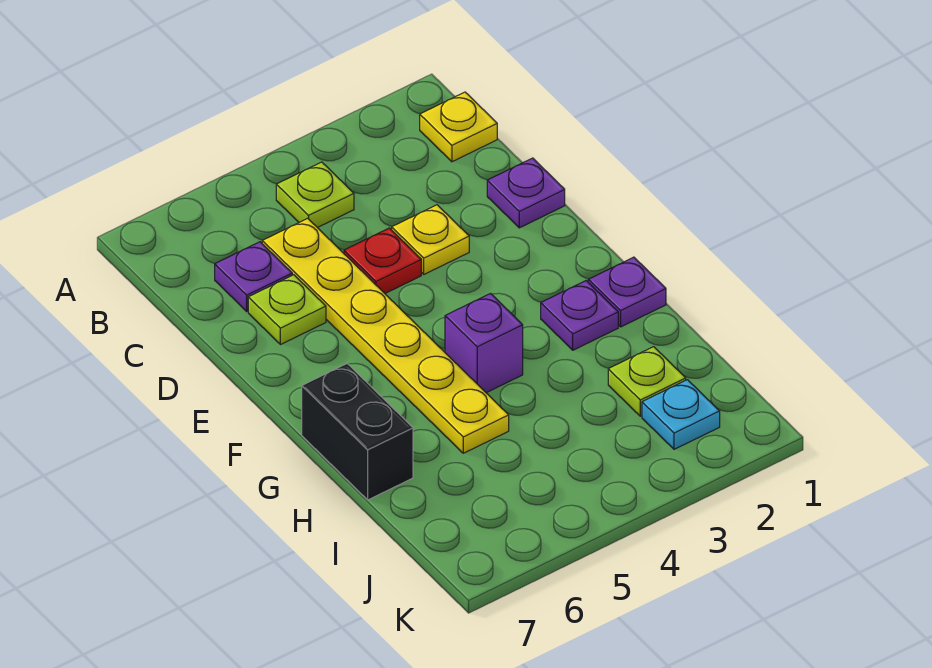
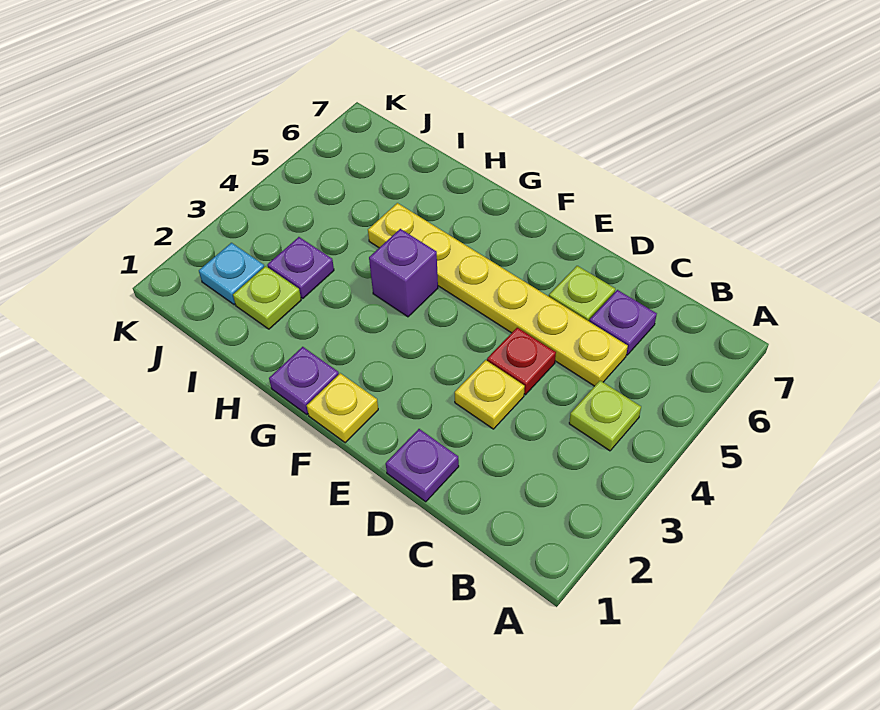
yellow 1x1 plate [420,92,497,162] -> yellow 1x1 plate moved to [307,373,378,443]
purple 1x1 plate [541,281,618,350] -> purple 1x1 plate moved to [267,237,334,299]
black 1x2 brick [302,364,413,500] -> none

